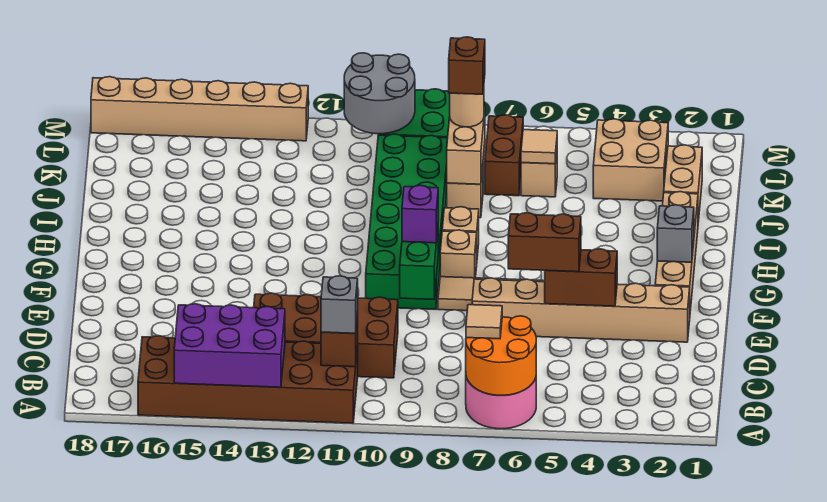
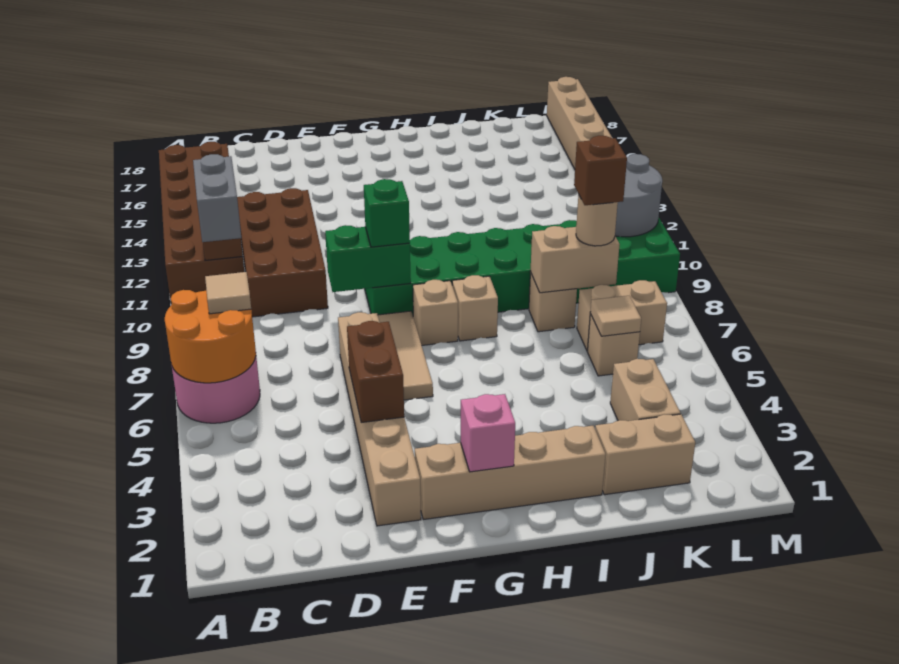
purple 2x3 brick [174,304,285,387] -> none
grey 1x1 brick [321,276,358,333] -> grey 1x2 brick [193,154,241,242]
brown 1x2 brick [508,213,581,272] -> none
purple 1x1 brick [402,185,438,243] -> green 1x1 brick [364,179,410,247]
grey 1x1 brick [657,205,694,262] -> pink 1x1 brick [460,394,515,472]
tan 2x2 brick [593,119,668,201] -> tan 1x2 brick [610,359,680,421]
brown 1x2 brick [485,115,523,196] -> tan 1x2 brick [577,280,667,351]

